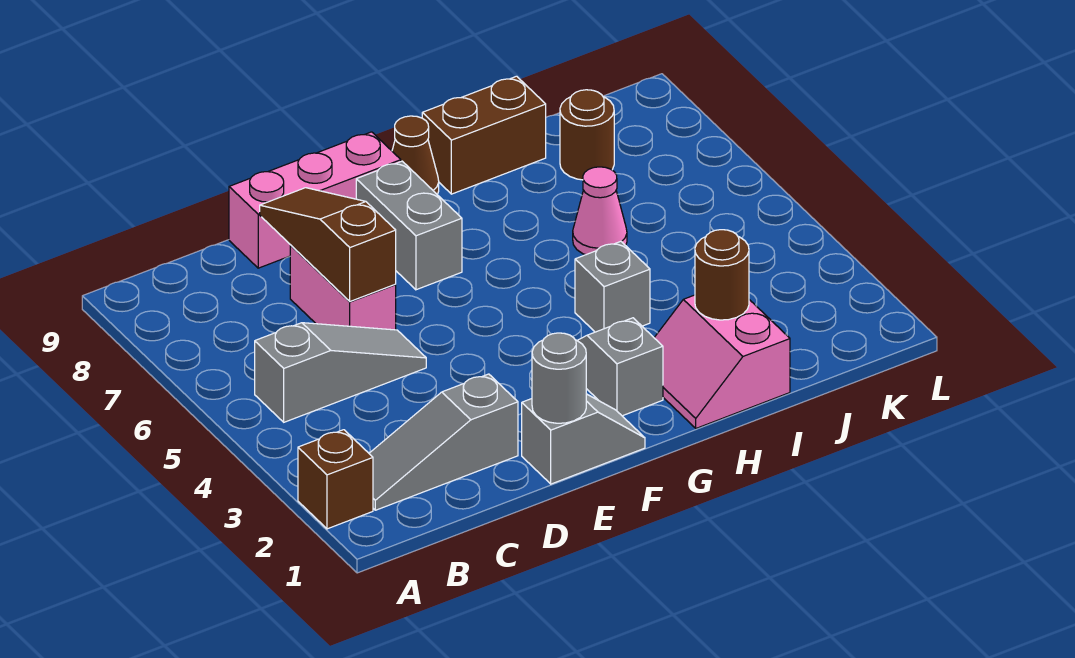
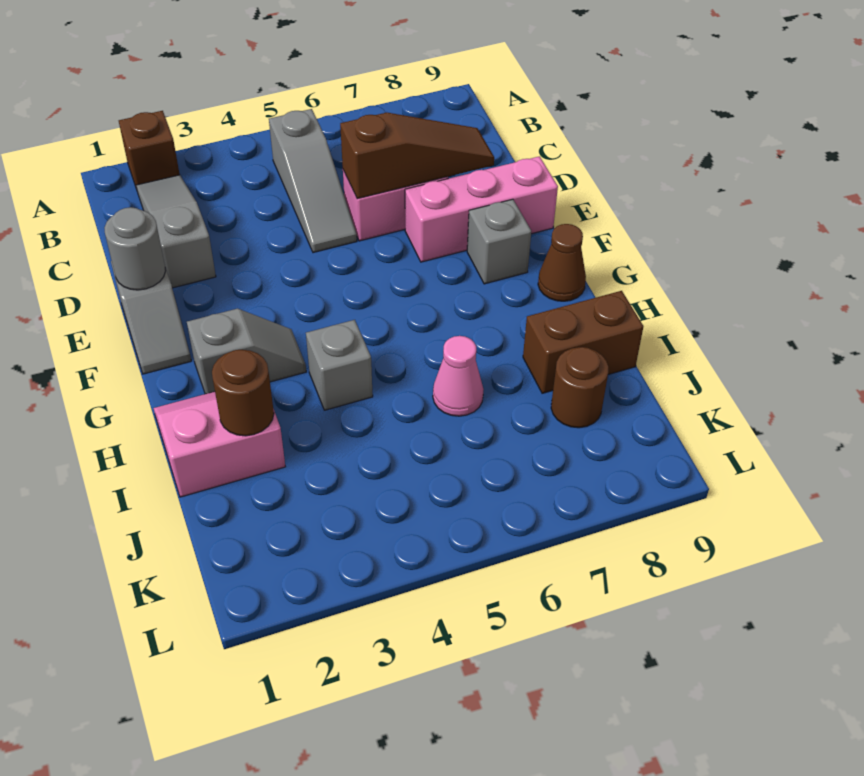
pink 1x3 brick [229,132,401,268] -> pink 1x3 brick turned to [405,156,558,262]
grey 1x2 brick [356,161,462,290] -> grey 1x1 brick [467,199,531,284]
brown 1x2 brick [422,76,546,194] -> brown 1x2 brick turned to [523,291,643,393]

